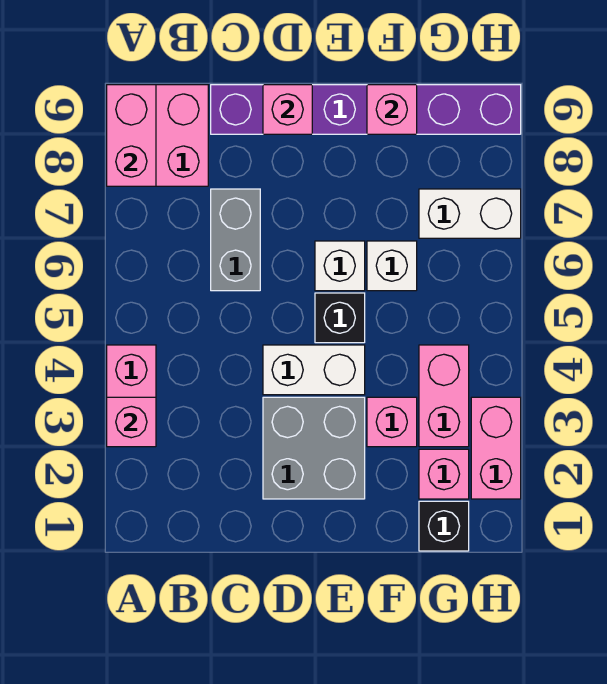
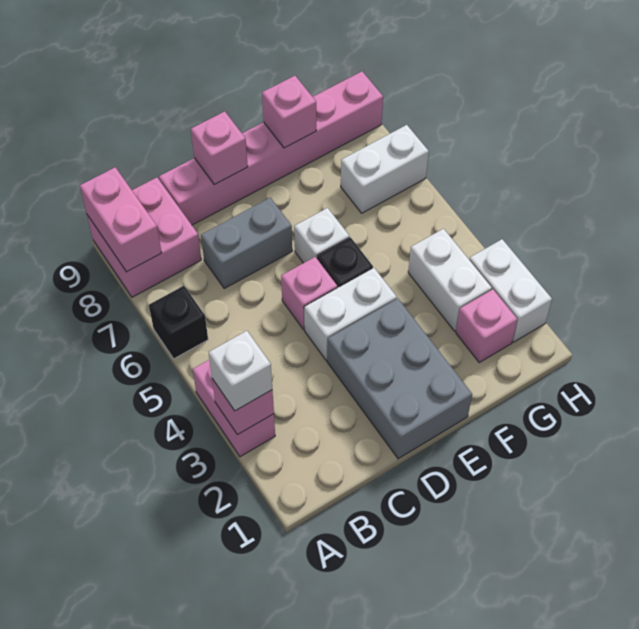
grey 1x2 brick [211,189,260,291] -> grey 1x2 brick turned to [201,198,292,288]
purple 1x6 brick [211,85,521,134] -> pink 1x6 brick [159,72,383,225]
grey 2x2 brick [263,397,365,499] -> grey 2x3 brick [327,299,472,459]
pink 1x1 brick [367,397,417,447] -> pink 1x1 brick moved to [281,257,337,330]
white 1x1 brick [367,241,417,291] -> white 1x1 brick moved to [209,331,272,411]
black 1x1 brick [419,501,469,551] -> black 1x1 brick moved to [149,286,208,359]
pink 1x2 brick [419,345,469,447] -> white 1x2 brick [408,229,492,331]
pink 1x2 brick [471,397,521,499] -> white 1x2 brick [469,239,552,342]

